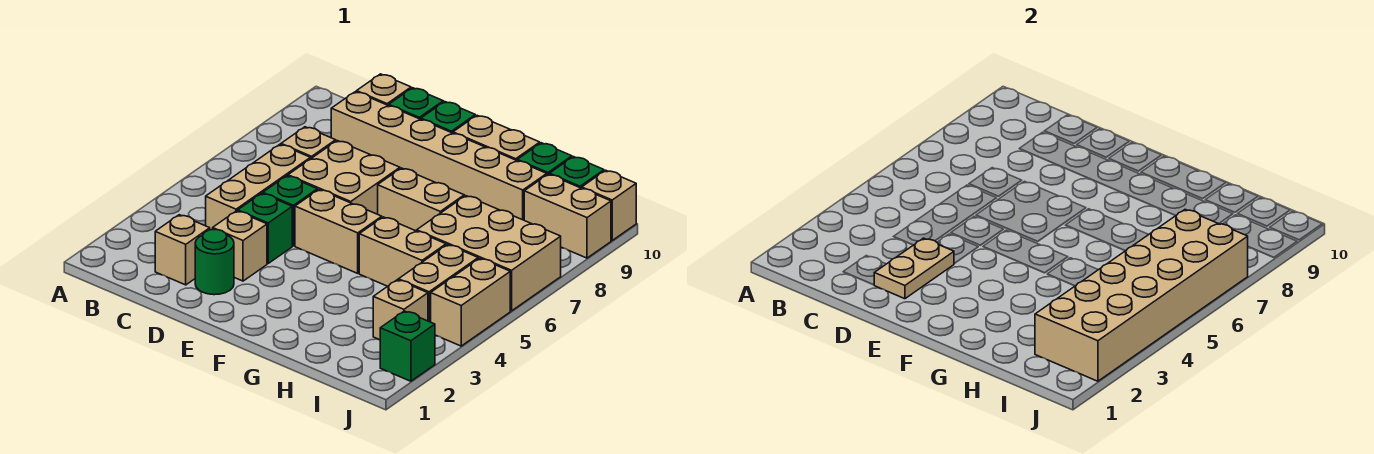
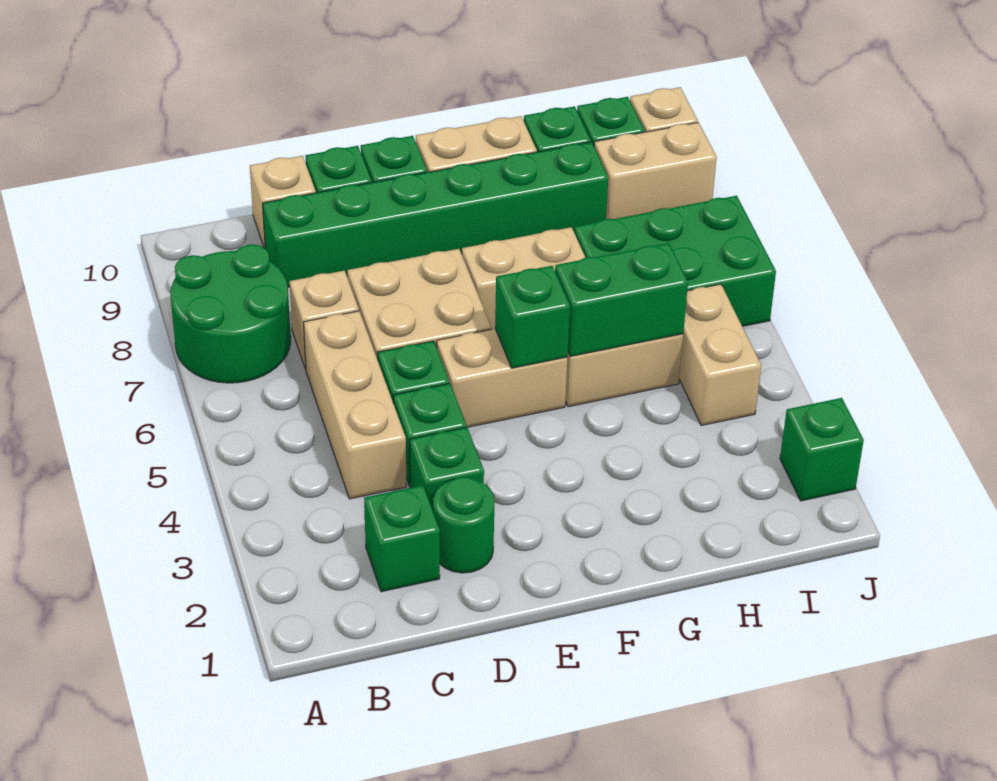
none -> green 2x2 round brick [170,244,291,383]
tan 1x1 brick [155,215,210,285] -> green 1x1 brick [364,485,440,592]
tan 1x6 brick [331,92,547,220] -> green 1x6 brick [263,142,608,287]
tan 1x2 plate [874,238,954,299] -> none
tan 1x1 brick [213,211,267,281] -> green 1x1 brick [410,427,484,510]
none -> green 1x1 brick [495,266,570,368]
none -> green 1x2 brick [555,243,688,356]
tan 2x3 brick [417,196,561,311] -> green 2x3 brick [574,196,776,326]
tan 2x6 brick [1035,210,1248,381] -> none
tan 1x1 brick [373,280,428,340] -> none
tan 1x2 brick [431,258,510,346] -> none

